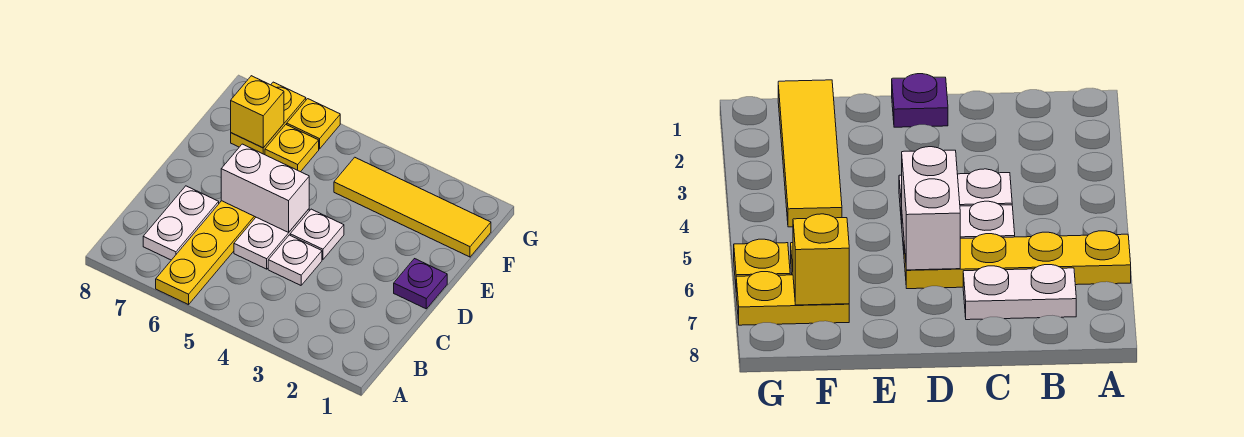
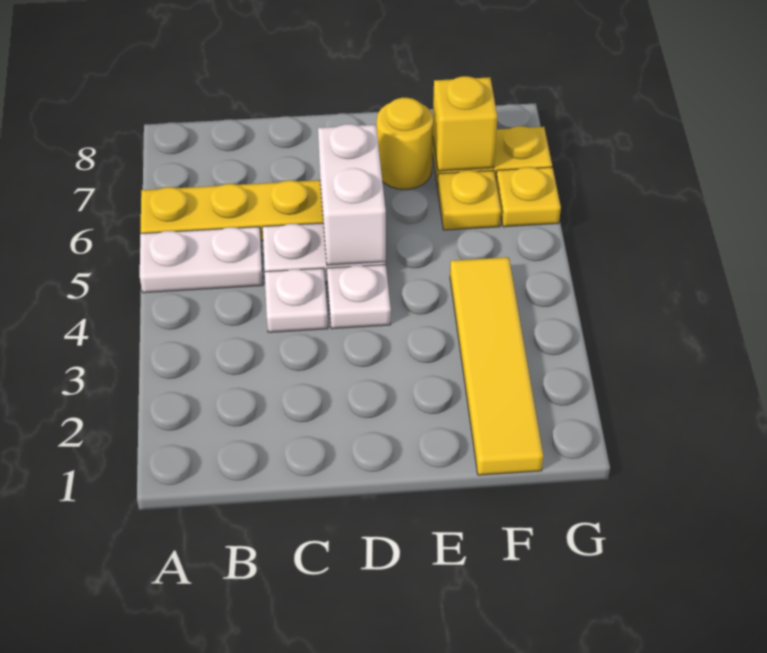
white 1x2 plate [143,186,219,260] -> white 1x2 plate moved to [140,227,263,293]
purple 1x1 plate [394,259,447,309] -> none
none -> yellow 1x1 round brick [377,98,433,189]

